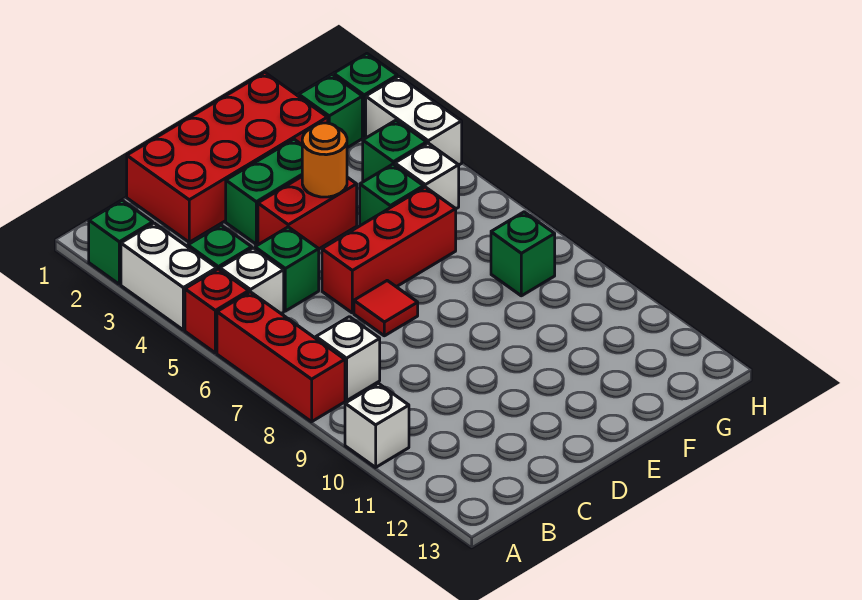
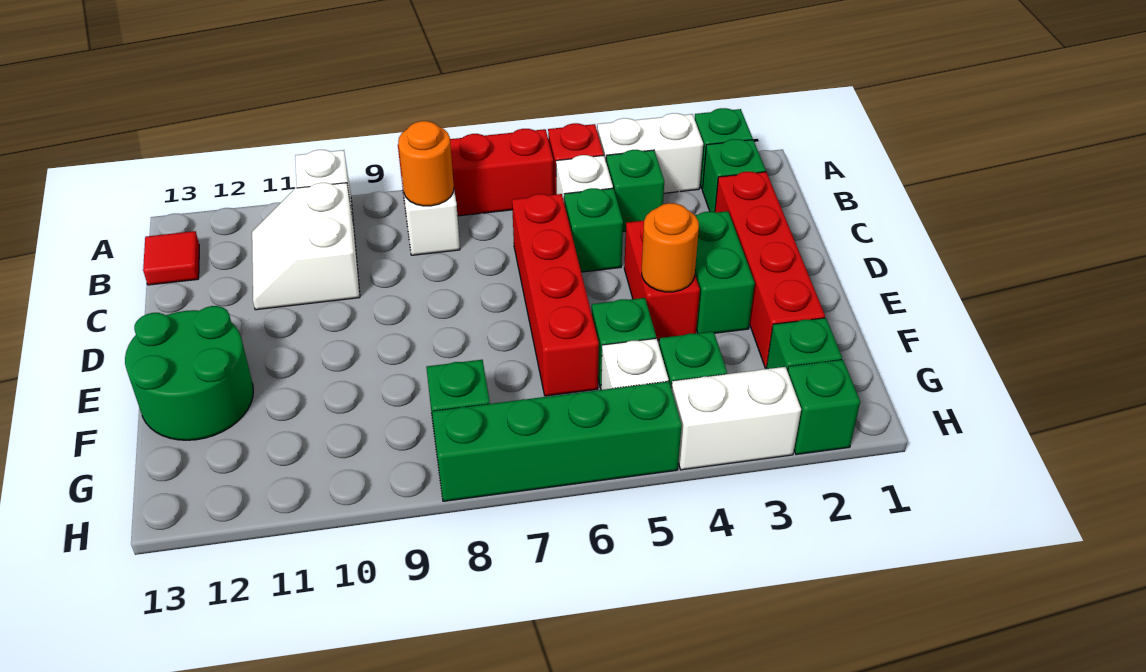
none -> green 1x1 brick [702,139,766,212]
none -> orange 1x1 round brick [398,121,454,206]
none -> white 2x2 slope [252,183,360,310]
red 2x4 brick [127,73,328,242] -> red 1x4 brick [715,172,825,368]
red 1x3 brick [322,187,456,313] -> red 1x4 brick [512,194,599,396]
red 1x1 tile [354,281,418,336] -> red 1x1 tile moved to [143,231,199,285]
none -> green 2x2 round brick [125,306,253,440]
none -> green 1x4 brick [432,381,682,501]

